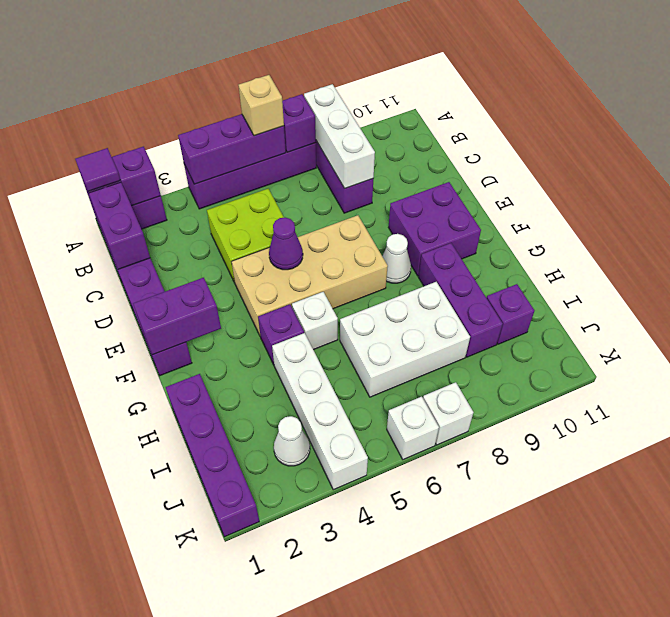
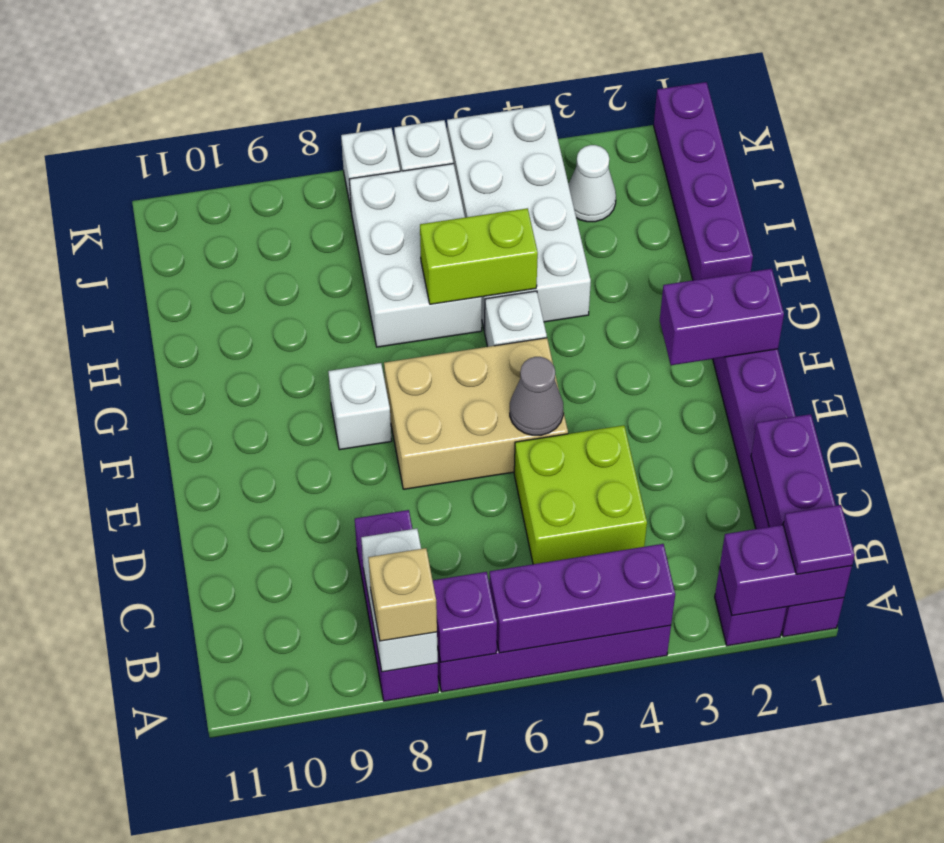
tan 1x1 brick [239,75,284,136] -> tan 1x1 brick moved to [368,548,437,641]
white 1x3 brick [304,84,375,188] -> white 1x2 brick [361,529,438,672]
tan 2x4 brick [232,215,388,337] -> tan 2x3 brick [384,338,568,489]
purple 1x1 cone [269,217,303,270] -> grey 1x1 cone [510,357,564,435]
purple 2x2 brick [389,182,481,276] -> none
white 1x1 cone [382,234,411,283] -> white 1x1 brick [328,363,392,450]
purple 1x1 brick [258,304,304,364] -> none
purple 1x3 brick [419,243,503,357] -> none
white 1x4 brick [272,333,368,490] -> white 2x4 brick [447,105,591,331]
none -> lime 1x2 brick [420,208,538,304]
white 2x3 brick [340,282,470,397] -> white 2x3 brick turned to [349,164,482,347]
purple 1x1 brick [487,284,534,344] -> none

